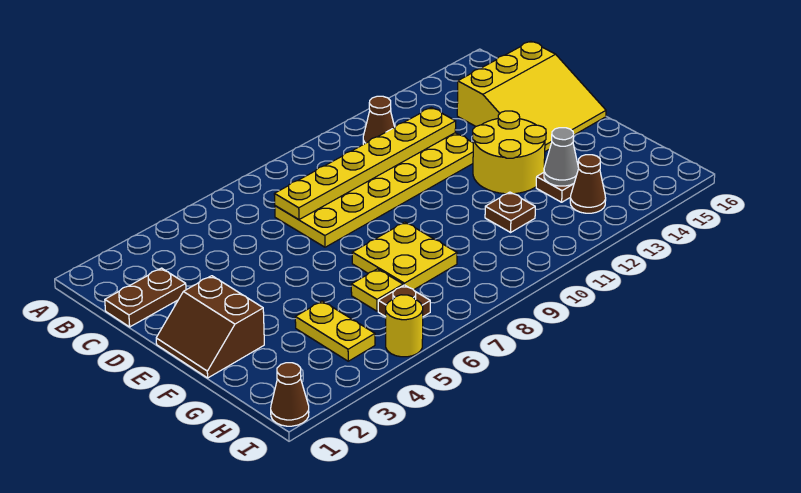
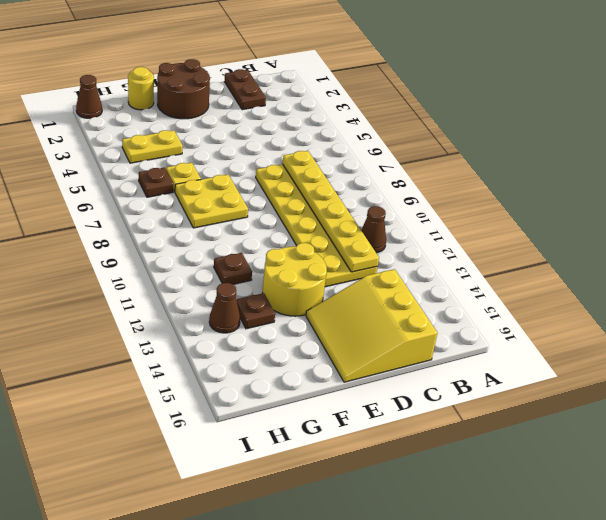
brown 2x2 slope [156,276,264,378] -> brown 2x2 round brick [157,59,210,119]
grey 1x1 cone [544,128,579,186] -> none
yellow 1x1 round brick [386,295,423,357] -> yellow 1x1 round brick moved to [128,67,154,110]

